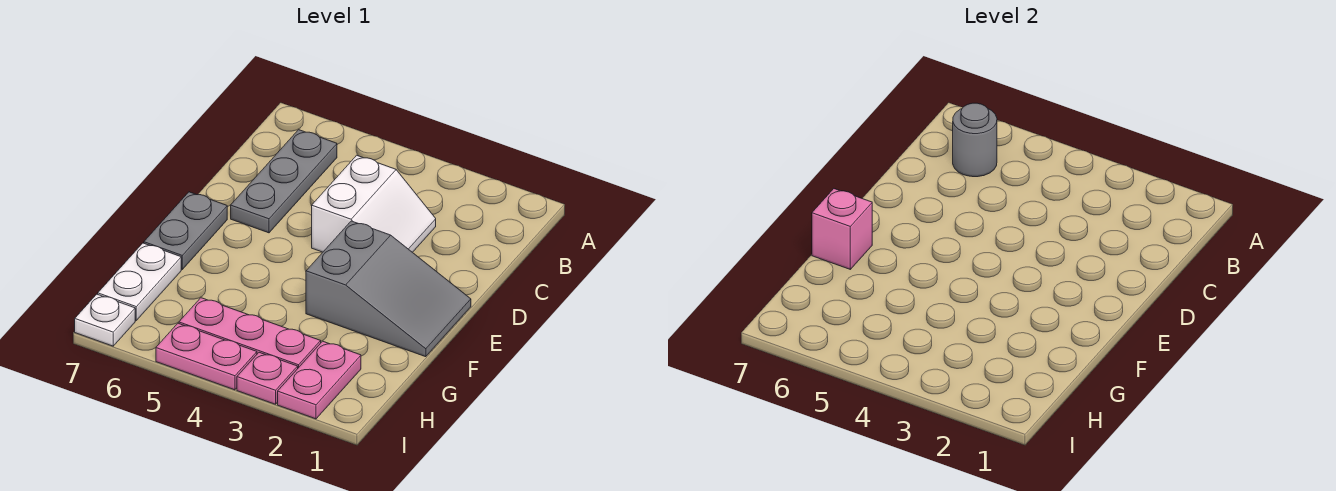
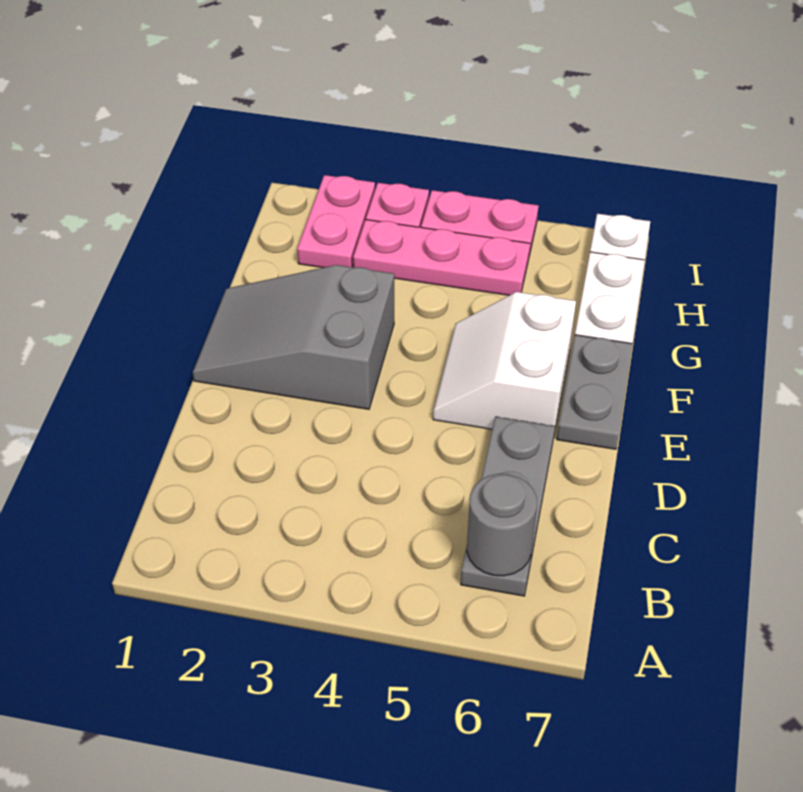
white 2x2 slope [312,155,436,252] -> white 2x2 slope moved to [433,292,576,439]
pink 1x1 brick [812,189,872,269] -> none

